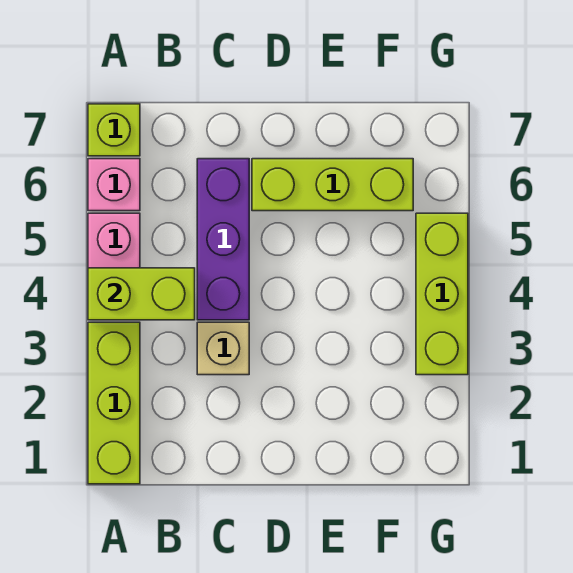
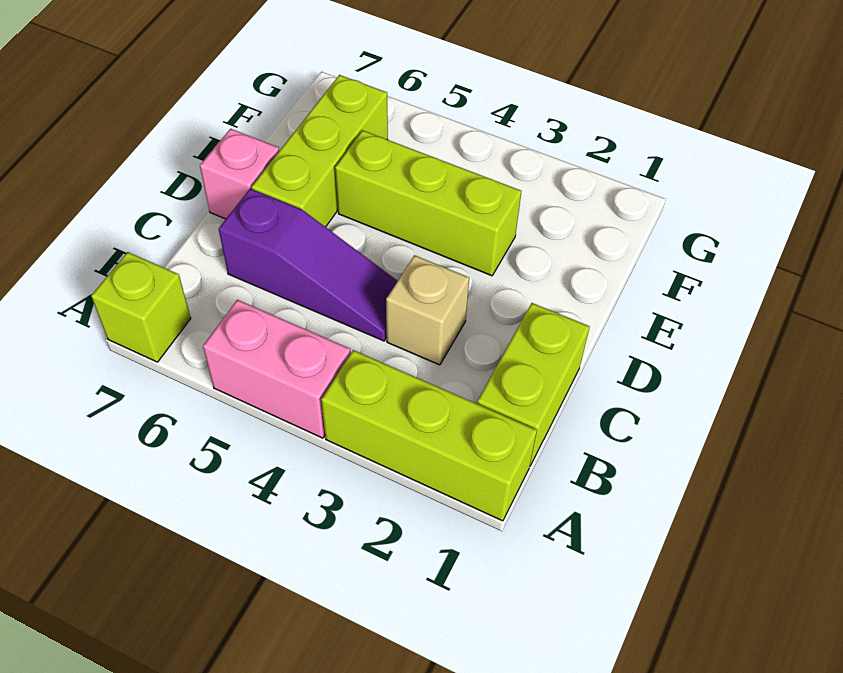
lime 1x2 brick [88,268,195,320] -> lime 1x2 brick moved to [477,303,590,466]
pink 1x1 brick [88,159,140,211] -> pink 1x1 brick moved to [200,129,279,219]
purple 1x3 brick [197,159,249,320] -> purple 1x3 slope [219,189,397,341]
lime 1x3 brick [416,213,468,375] -> lime 1x3 brick moved to [335,130,521,276]

